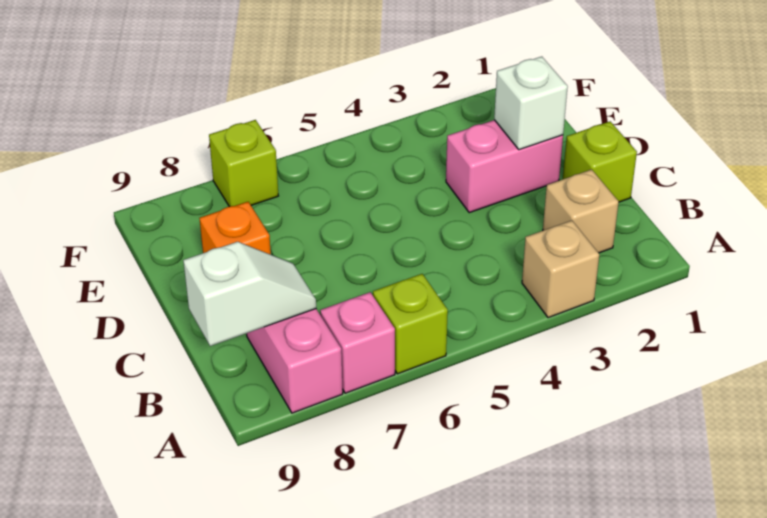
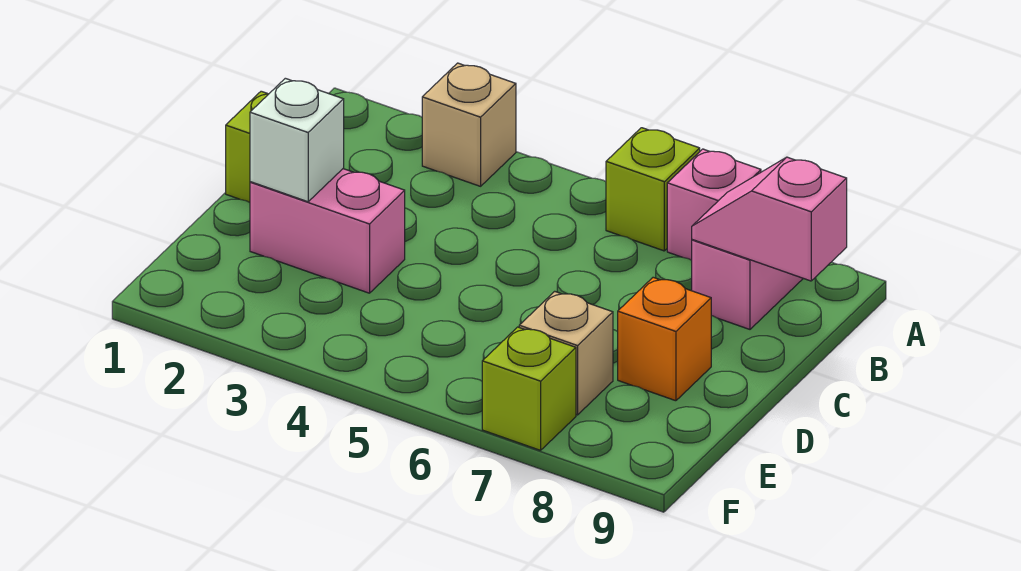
tan 1x1 brick [543,169,619,253] -> tan 1x1 brick moved to [519,291,613,415]
white 1x2 slope [183,242,316,346] -> pink 1x2 slope [692,157,847,281]

